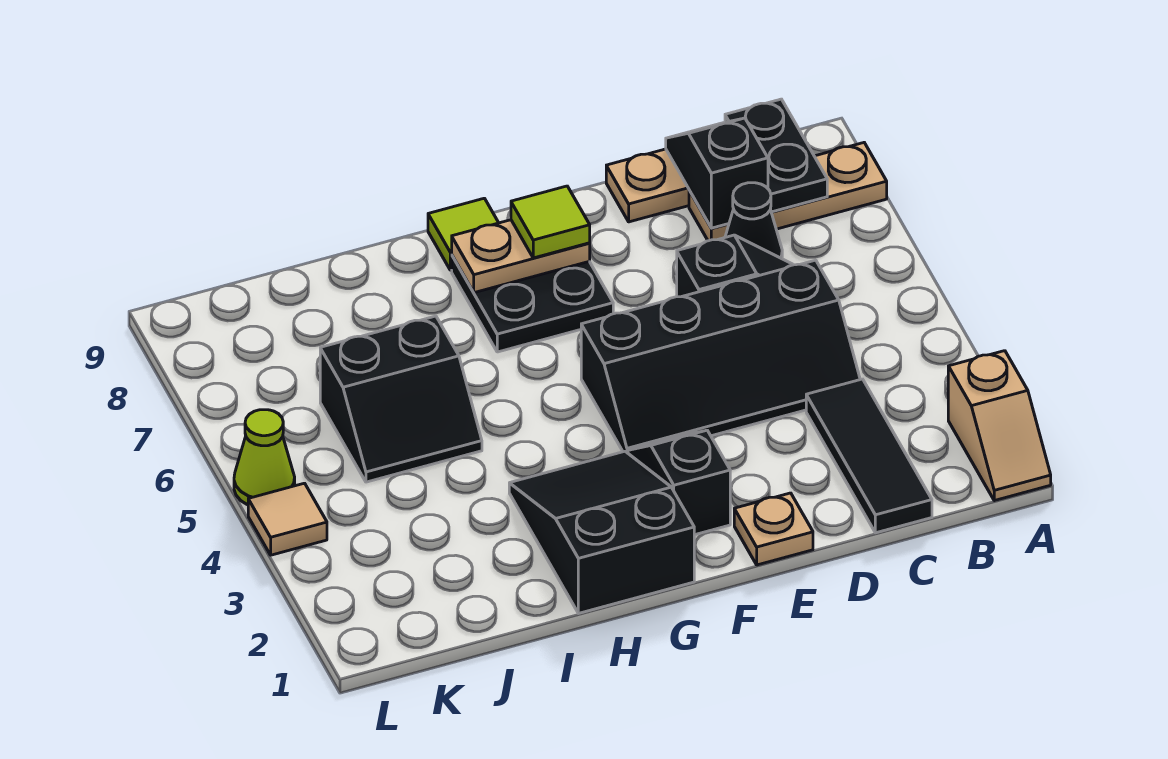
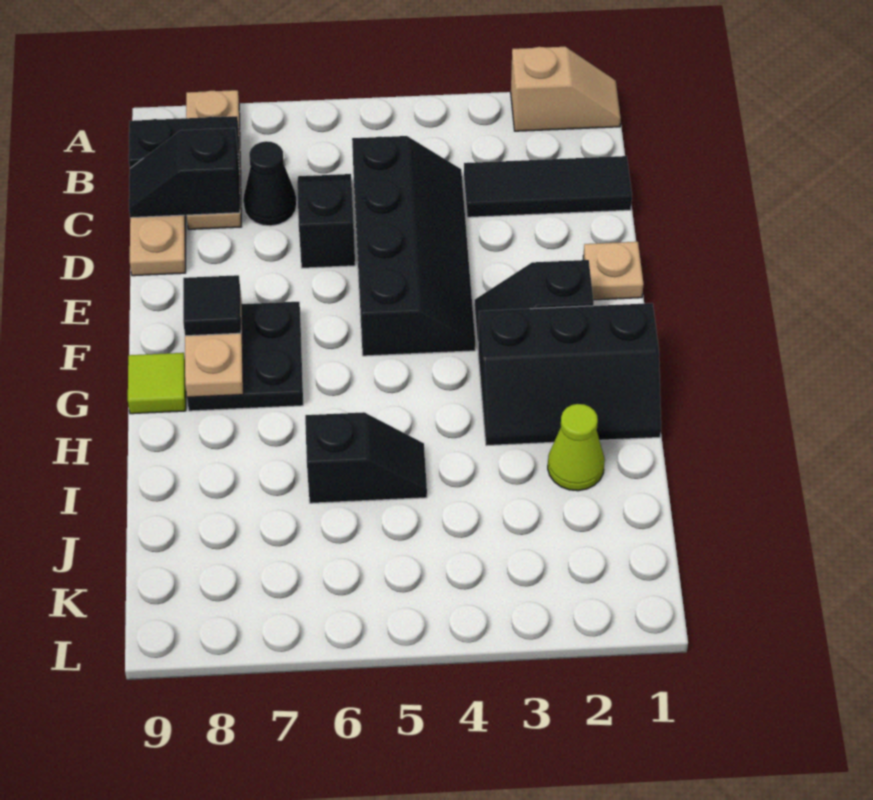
lime 1x1 tile [511,186,590,258] -> black 1x1 tile [183,275,241,336]
black 2x3 slope [509,451,694,613] -> black 2x3 slope turned to [478,303,661,446]
black 2x2 slope [320,316,482,482] -> black 1x2 slope [305,412,427,503]
tan 1x1 tile [248,483,327,555] -> none
lime 1x1 cone [234,410,295,505] -> lime 1x1 cone moved to [548,404,605,491]

